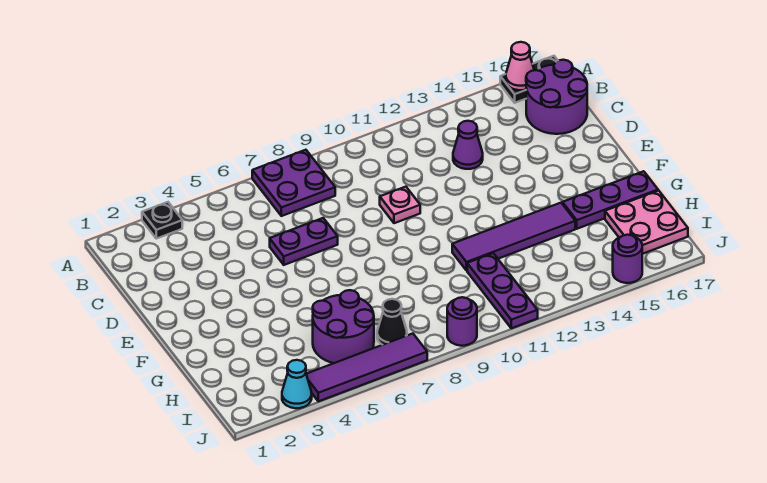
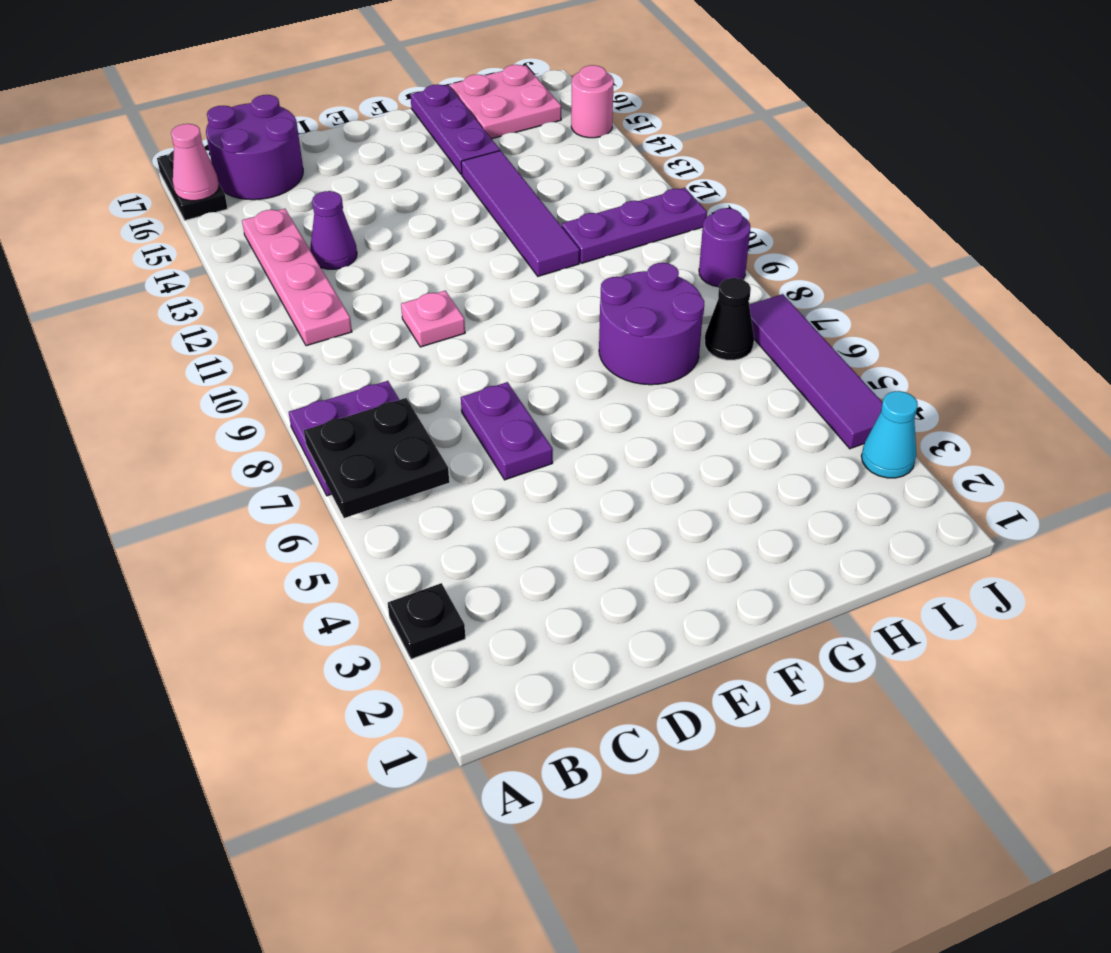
none -> black 2x2 plate [304,398,449,518]
none -> pink 1x4 plate [242,209,352,346]
purple 2x2 round brick [313,290,374,363] -> purple 2x2 round brick moved to [599,263,704,385]
purple 1x1 round brick [613,235,642,283] -> pink 1x1 round brick [571,65,614,138]

